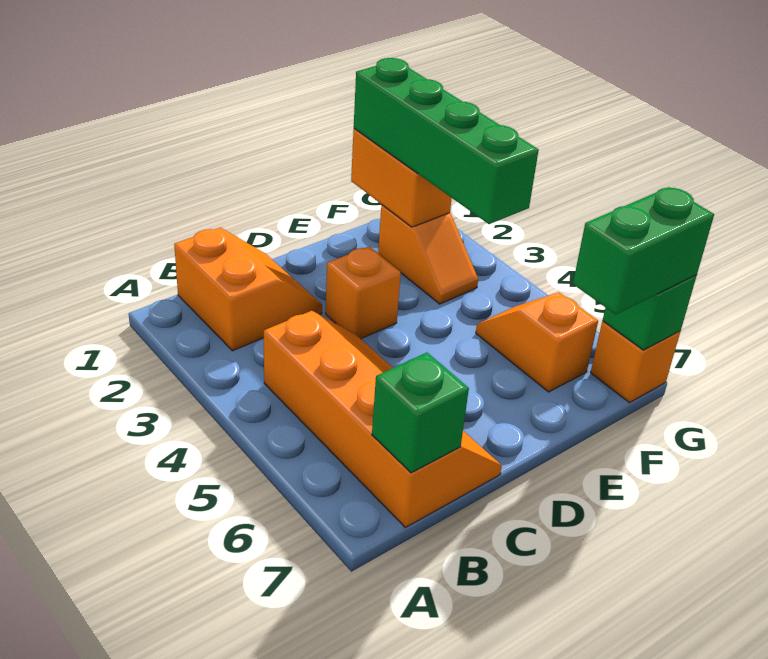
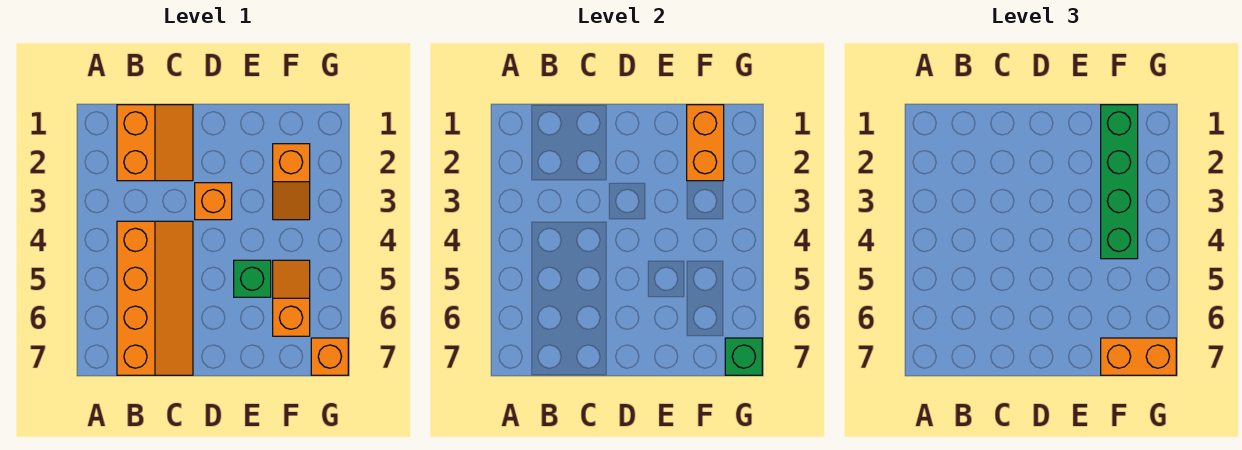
green 1x1 brick [372,352,469,473] -> green 1x1 brick moved to [234,260,271,297]
green 1x2 brick [573,187,714,315] -> orange 1x2 brick [1101,338,1176,375]

